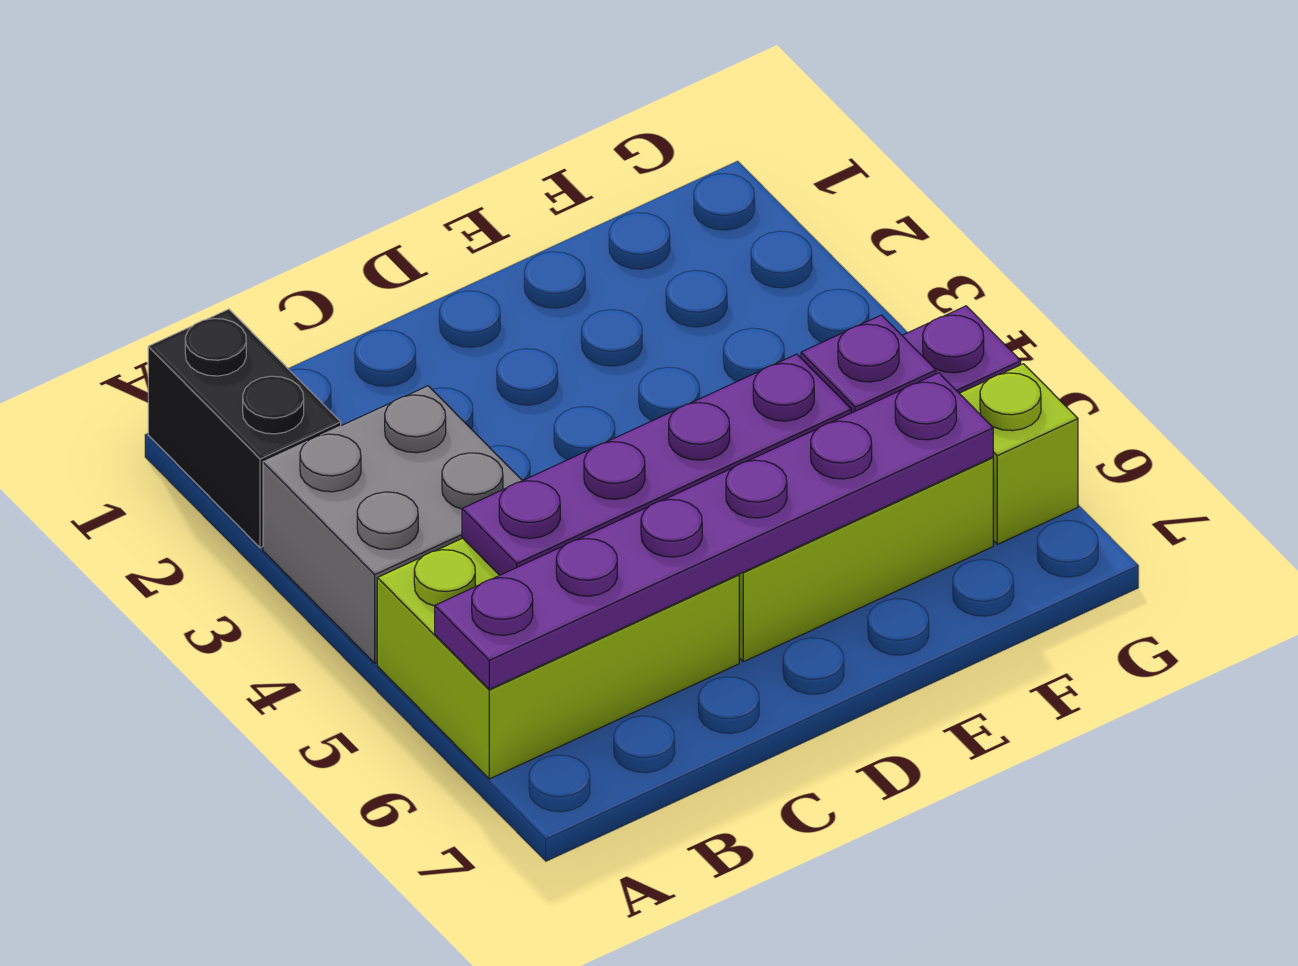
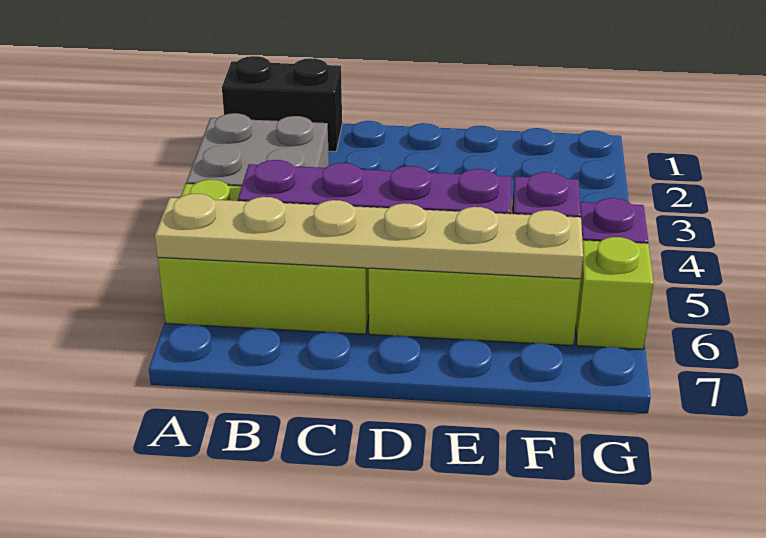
black 1x2 brick [148,309,341,548] -> black 1x2 brick turned to [222,56,342,152]
purple 1x6 plate [435,373,993,689] -> tan 1x6 plate [155,194,583,279]

